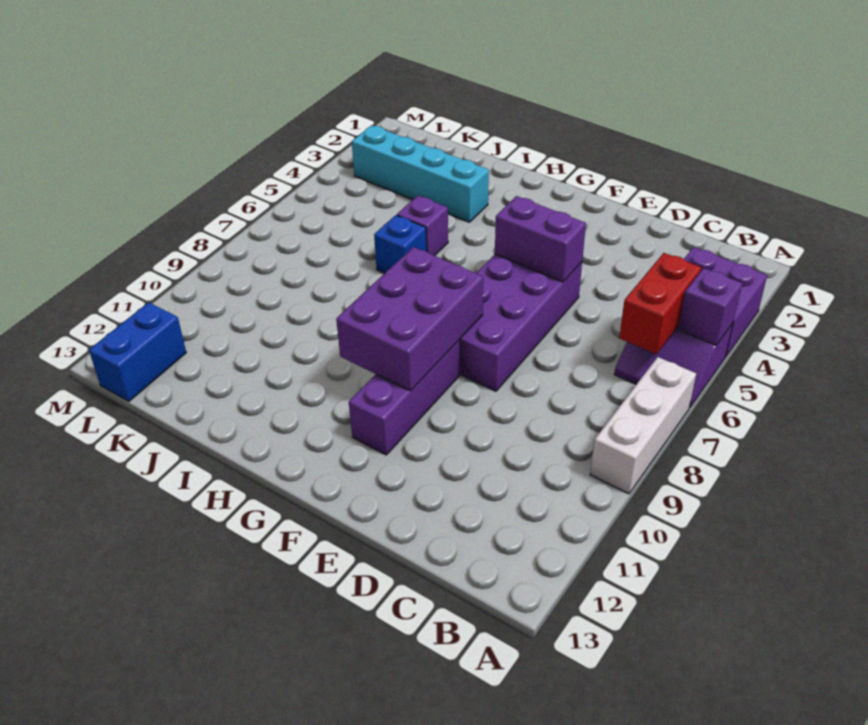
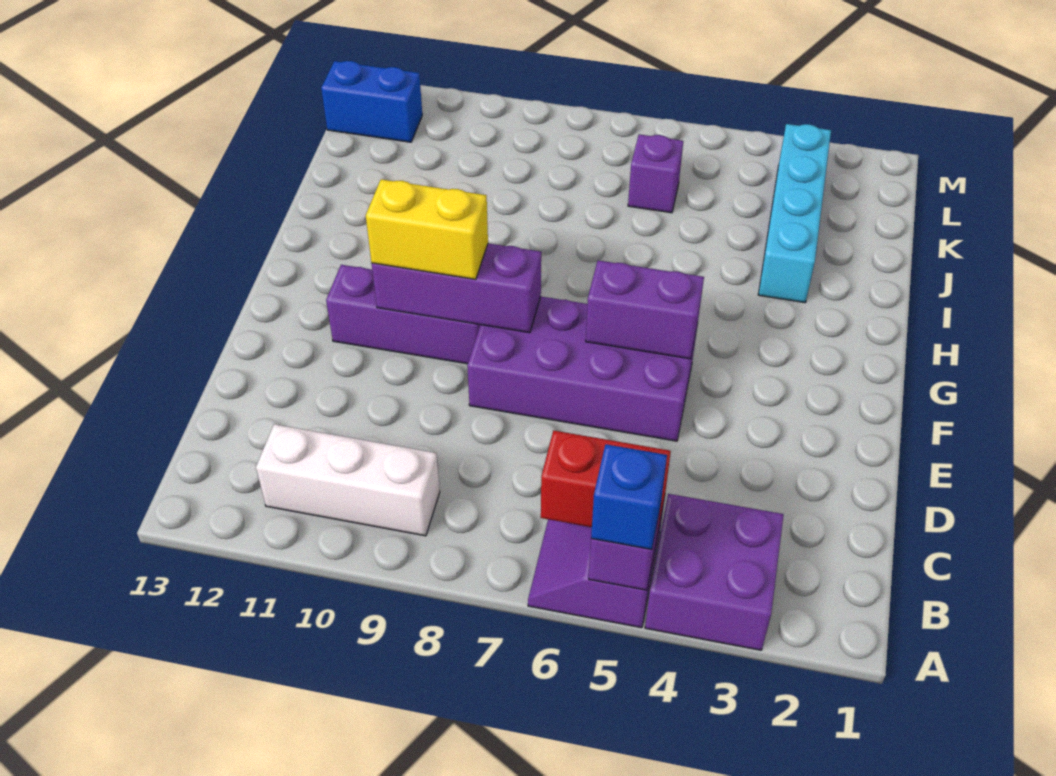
white 1x3 brick [590,357,696,494] -> white 1x3 brick moved to [256,424,440,536]
purple 1x2 brick [495,196,586,282] -> purple 1x2 brick turned to [586,260,704,359]
purple 2x3 brick [336,247,483,391] -> purple 1x3 brick [372,243,541,333]
none -> yellow 1x2 brick [366,179,488,279]
purple 1x1 brick [397,196,448,256] -> purple 1x1 brick moved to [628,134,683,213]
blue 1x1 brick [374,215,427,273] -> blue 1x1 brick moved to [591,444,667,549]

